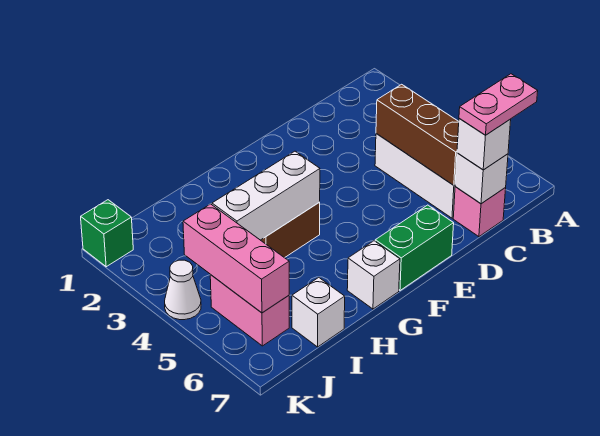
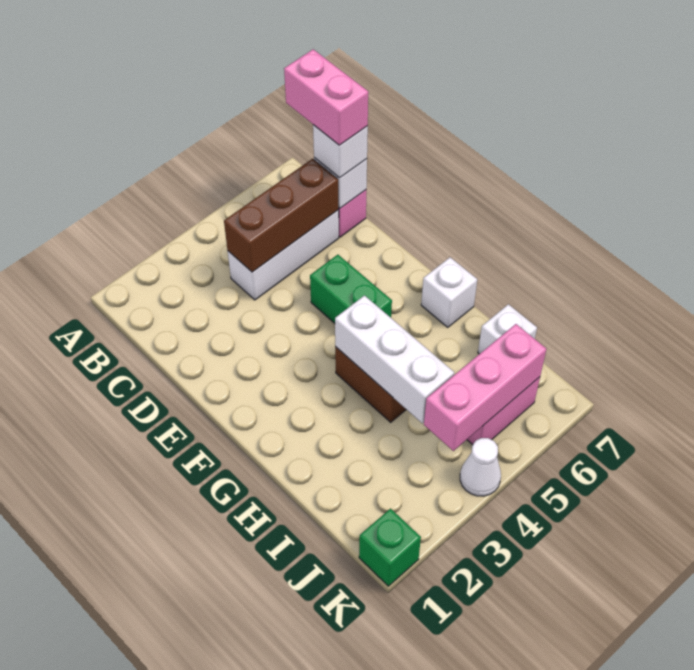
pink 1x2 plate [459,74,538,135] -> pink 1x2 brick [284,49,368,145]
green 1x2 brick [375,205,454,290] -> green 1x2 brick moved to [310,255,392,323]

